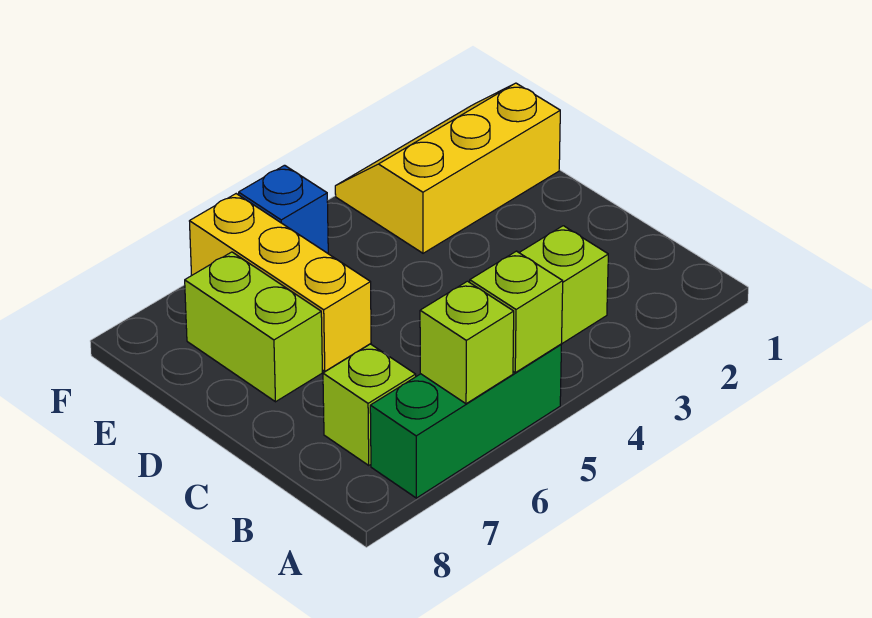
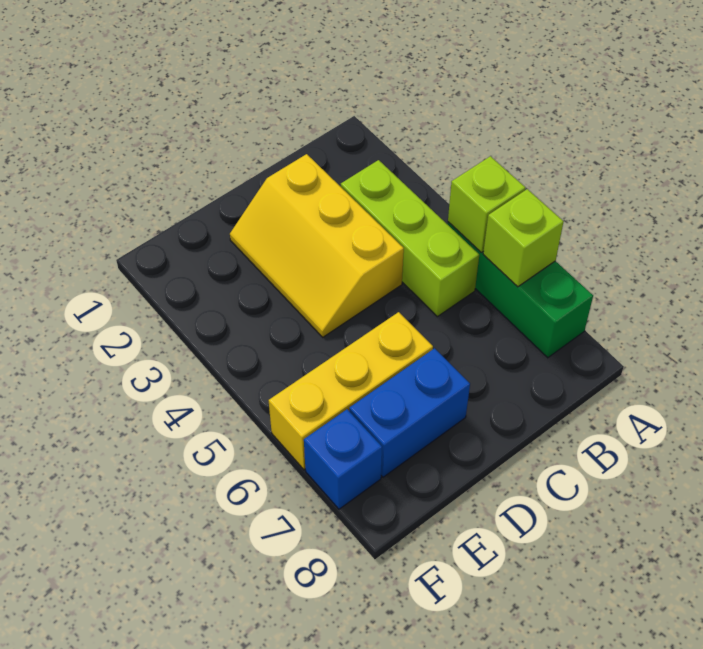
lime 1x1 brick [323,344,416,465] -> none
lime 1x2 brick [185,252,322,402] -> blue 1x2 brick [349,348,470,477]
yellow 2x3 slope [335,83,560,253] -> yellow 2x3 slope moved to [230,154,404,337]
blue 1x1 brick [239,165,328,253] -> blue 1x1 brick moved to [304,409,382,509]

